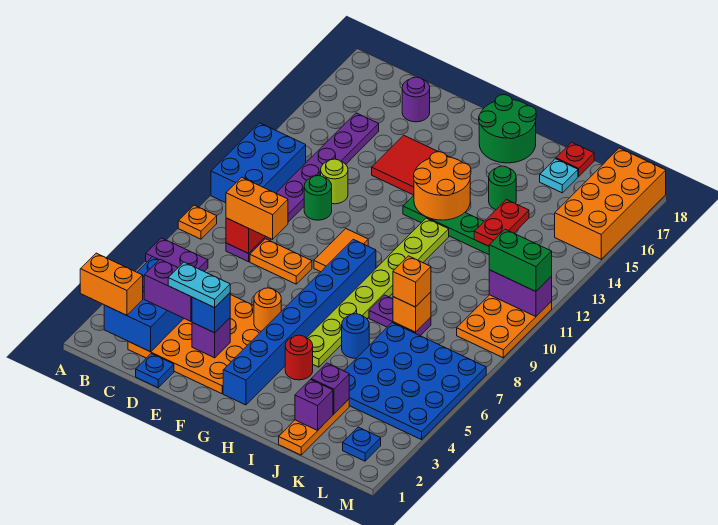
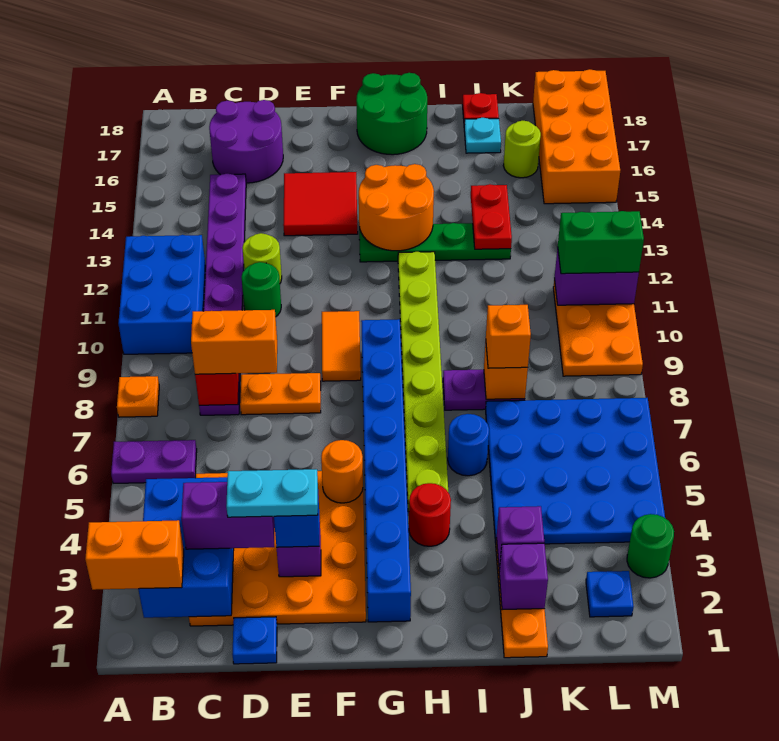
purple 1x1 round brick [402,77,430,122] -> purple 2x2 round brick [209,100,283,183]
green 1x1 round brick [489,166,516,210] -> green 1x1 round brick moved to [627,514,674,578]
none -> lime 1x1 round brick [503,121,541,178]

